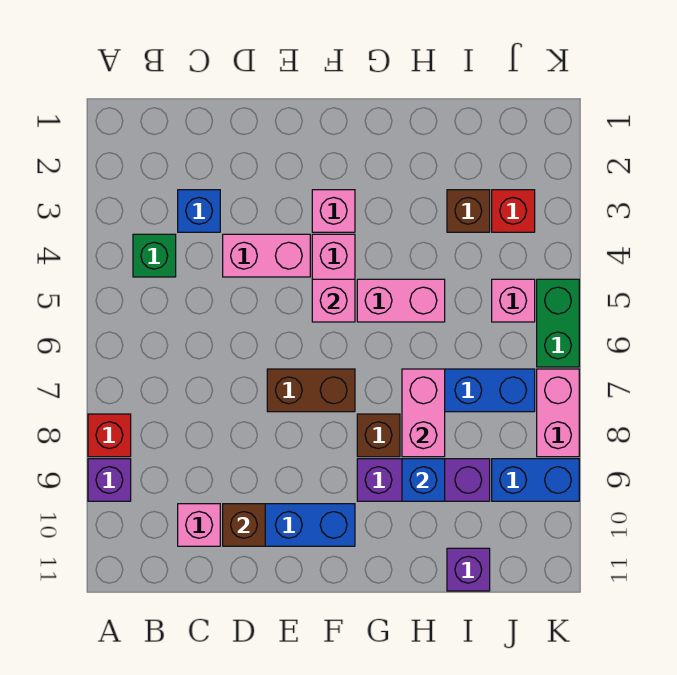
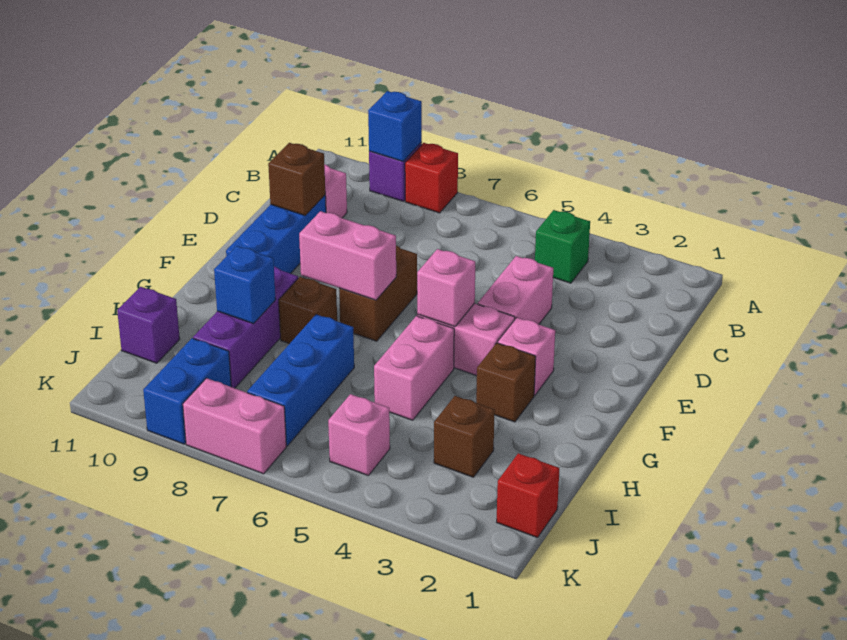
blue 1x1 brick [178,190,220,232] -> blue 1x1 brick moved to [368,91,422,162]
none -> brown 1x1 brick [476,343,536,422]
pink 1x2 brick [402,369,445,457] -> pink 1x2 brick moved to [299,211,396,300]
red 1x1 brick [492,190,535,232] -> red 1x1 brick moved to [497,453,559,538]
green 1x2 brick [537,279,579,367] -> none

